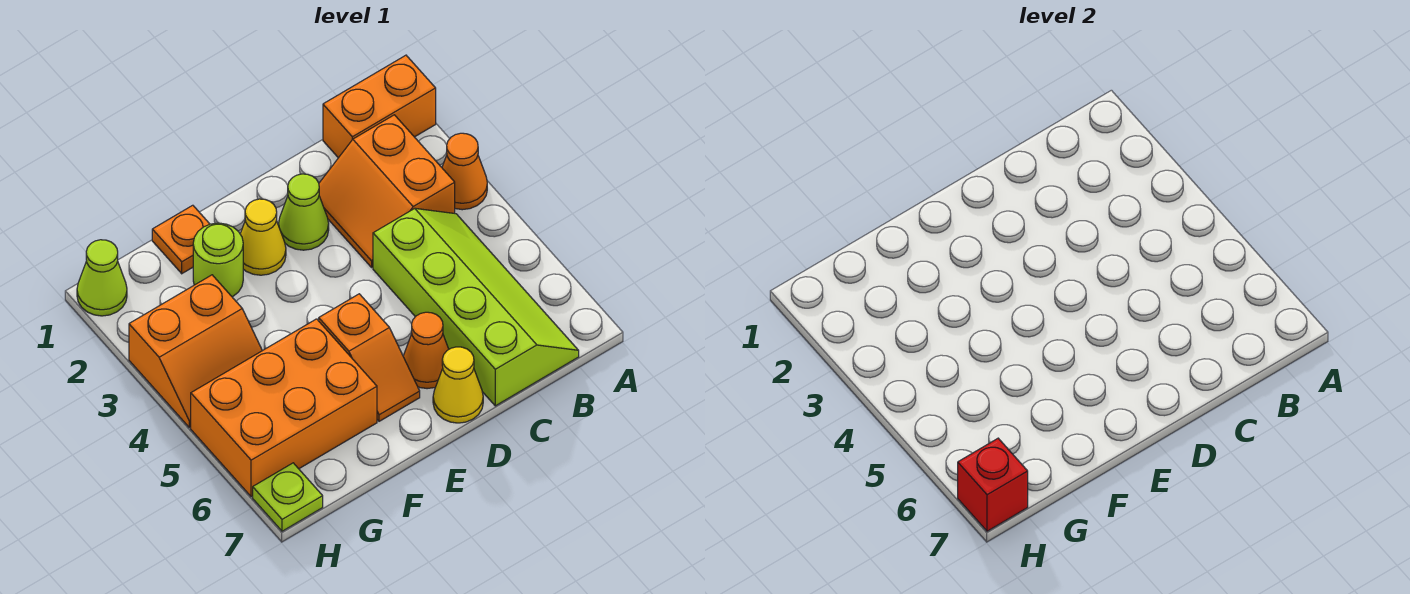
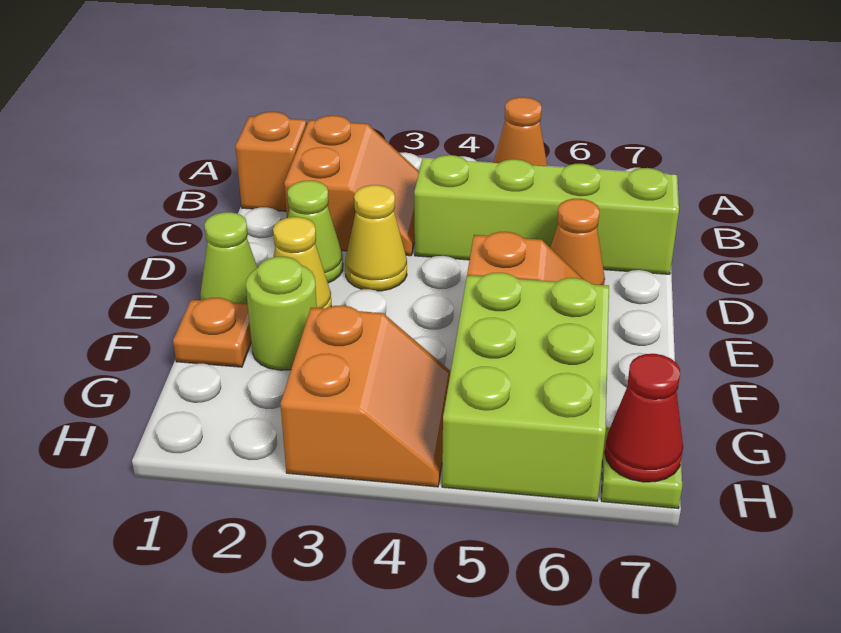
orange 1x2 brick [323,55,436,158] -> orange 1x1 brick [236,112,306,211]
orange 1x1 cone [442,133,487,210] -> orange 1x1 cone moved to [493,97,547,166]
orange 2x2 slope [319,115,455,267] -> orange 2x2 slope turned to [284,116,419,256]
yellow 1x1 cone [433,347,483,423] -> yellow 1x1 cone moved to [345,185,407,291]
orange 2x3 brick [191,319,377,497] -> lime 2x3 brick [442,273,609,501]
lime 1x1 cone [77,240,127,316] -> lime 1x1 cone moved to [200,212,258,304]
red 1x1 brick [958,438,1028,531] -> red 1x1 cone [605,354,683,482]

